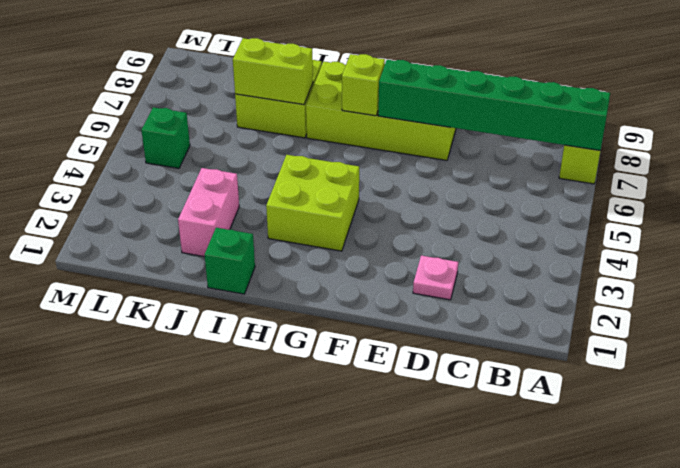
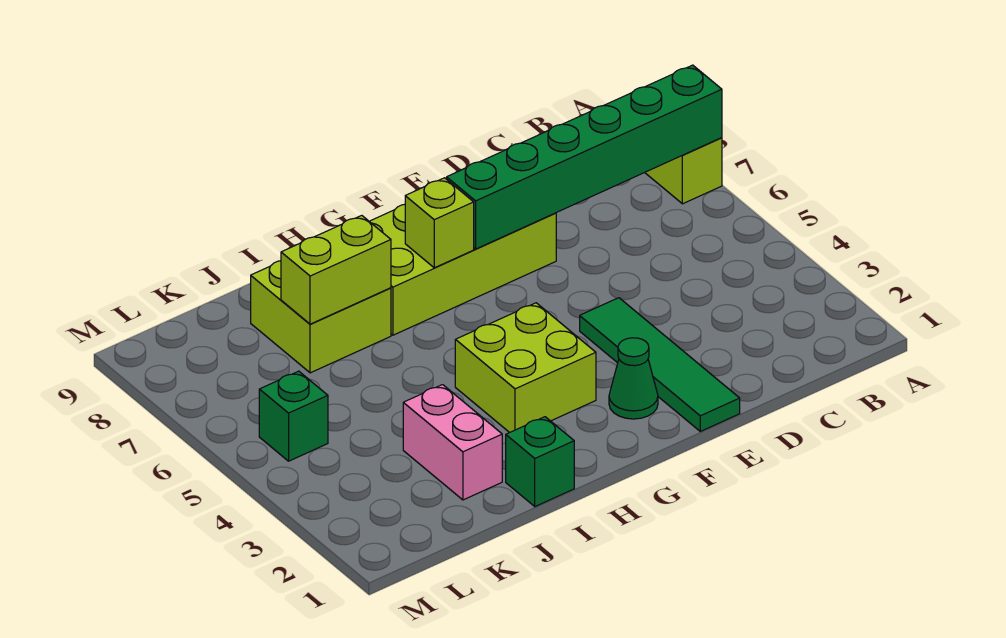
pink 1x1 plate [413,256,458,300] -> none
none -> green 1x4 tile [580,298,740,431]
none -> green 1x1 cone [609,338,658,419]

